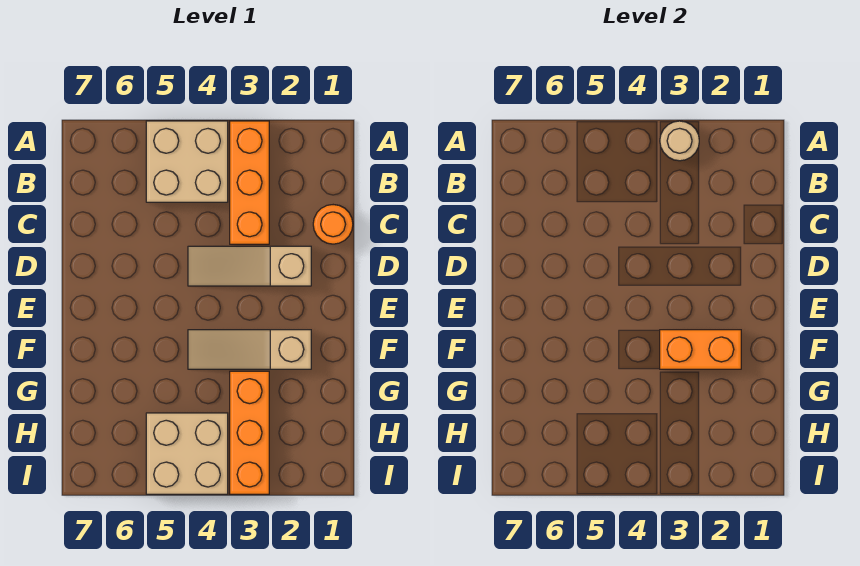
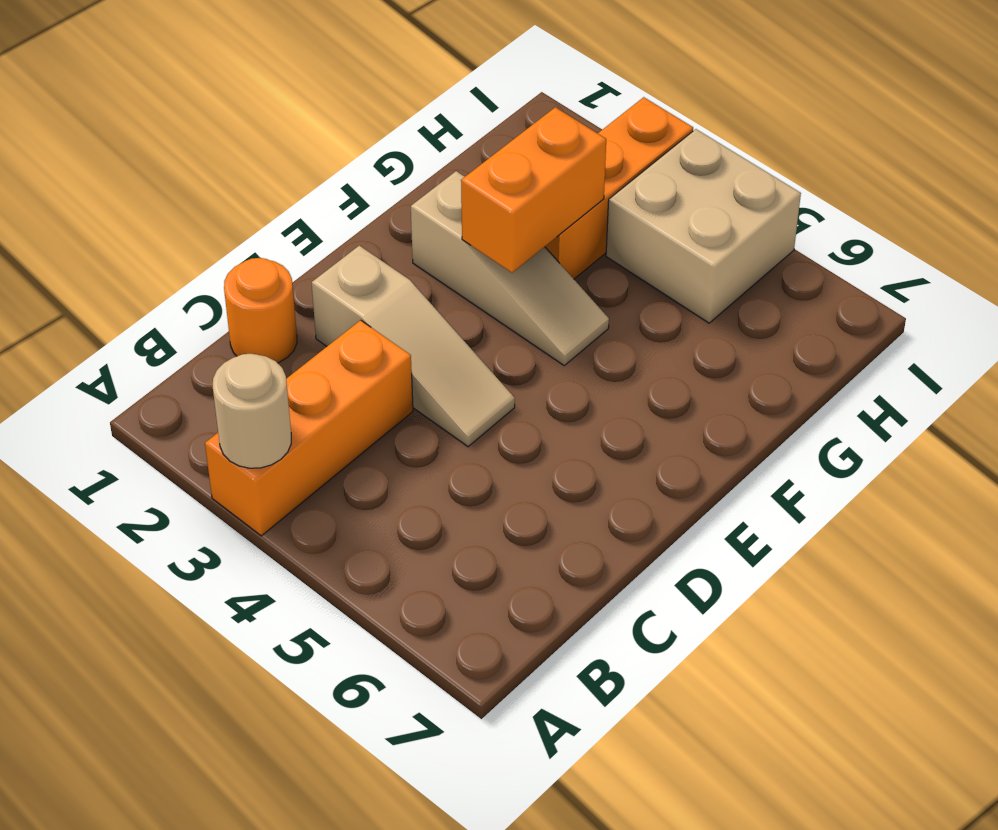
tan 2x2 brick [146,121,228,202] -> none
orange 1x2 brick [660,330,741,369] -> orange 1x2 brick turned to [461,107,606,273]

